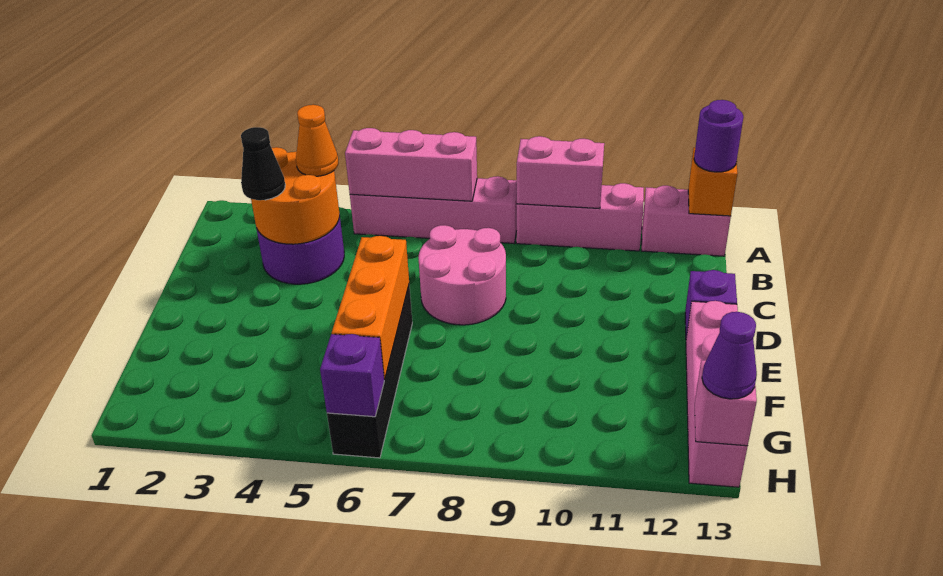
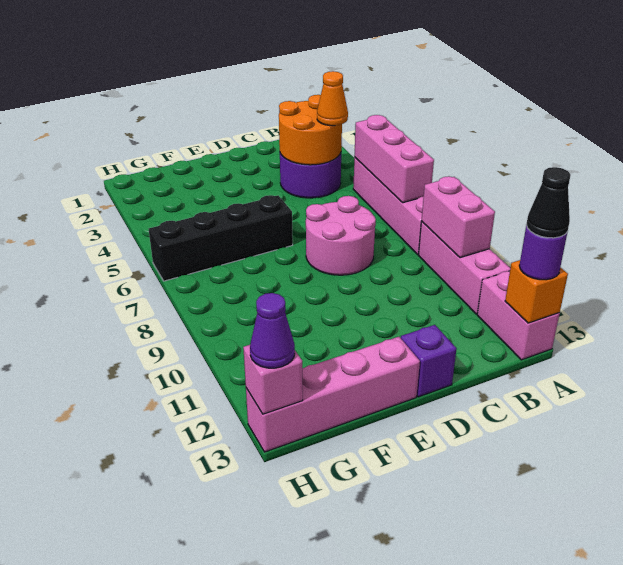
black 1x1 cone [241,127,285,200] -> black 1x1 cone moved to [526,167,571,238]
orange 1x3 brick [332,236,409,379] -> none
purple 1x1 brick [320,334,384,417] -> none

